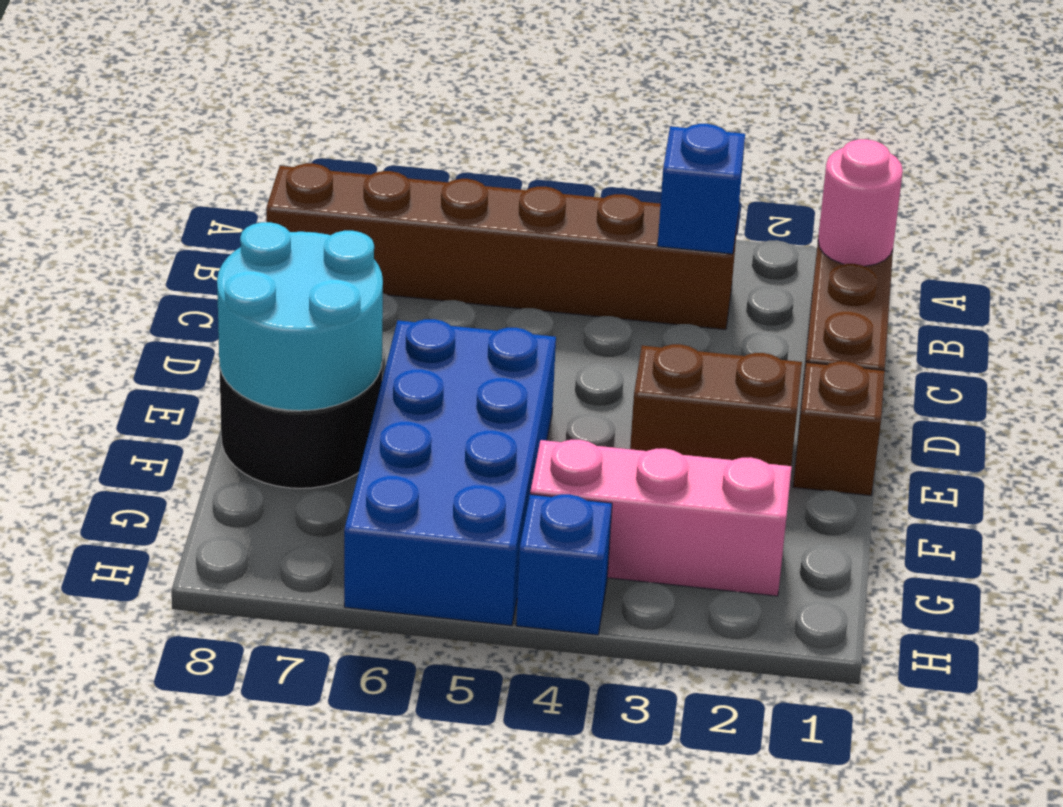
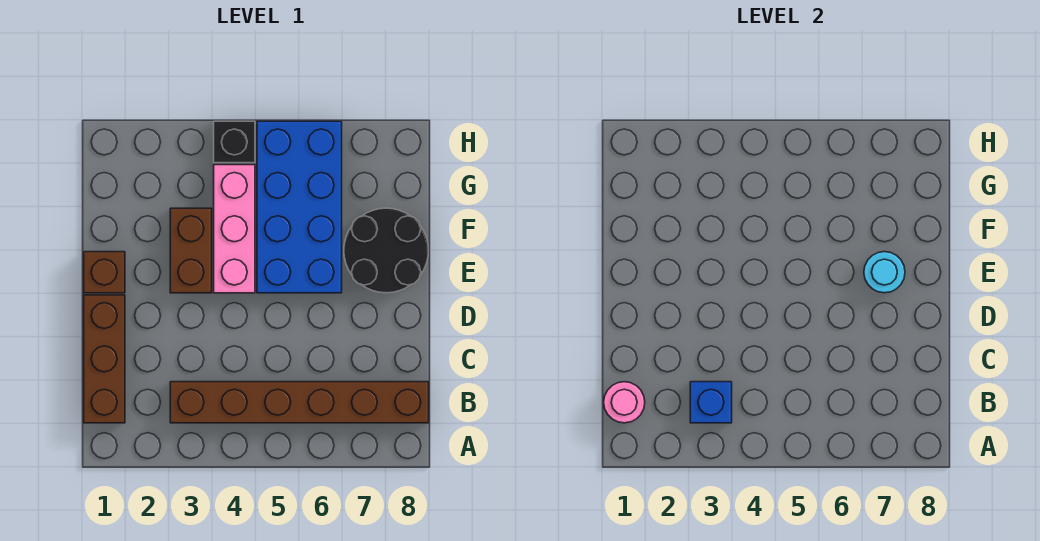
brown 1x2 brick [630,344,802,466] -> brown 1x2 brick turned to [170,208,212,293]
cyan 2x2 round brick [217,222,383,411] -> cyan 1x1 round brick [864,252,905,293]
pink 1x3 brick [530,440,792,596] -> pink 1x3 brick turned to [214,165,255,293]
blue 1x1 brick [516,494,612,635] -> black 1x1 brick [214,121,255,163]

